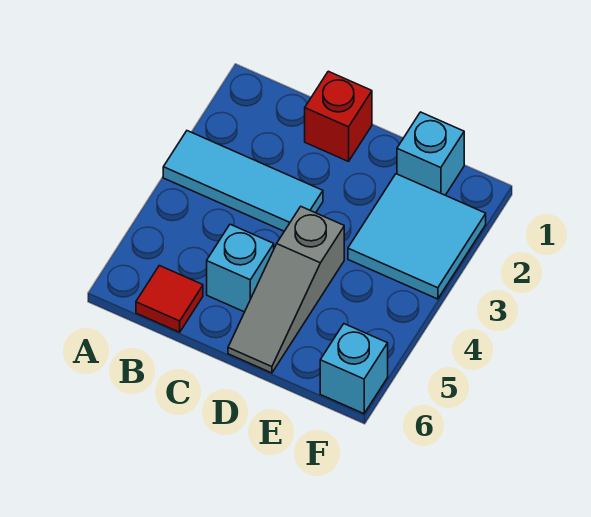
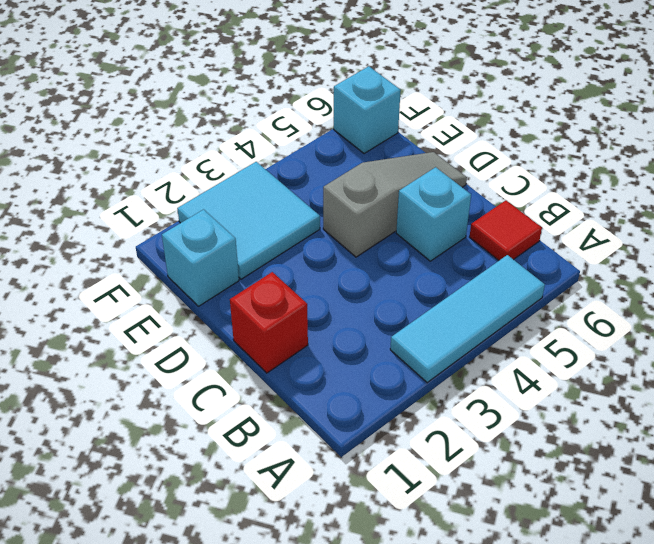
cyan 1x3 tile [163,131,323,231] -> cyan 1x3 tile turned to [390,255,545,383]

